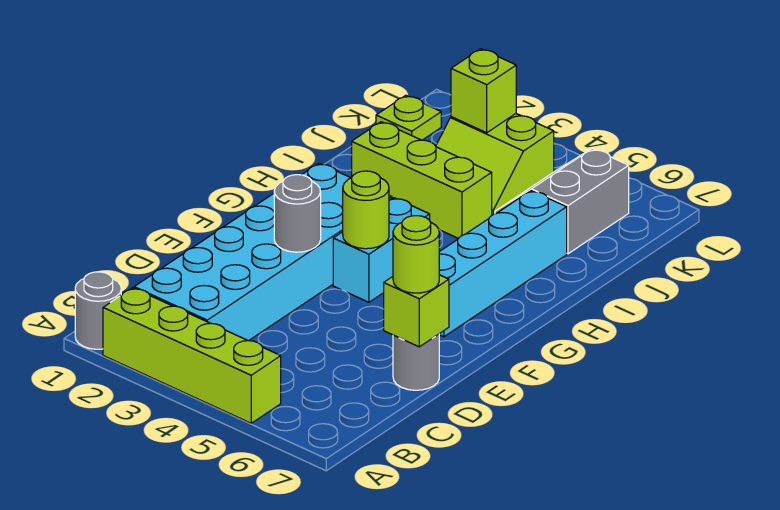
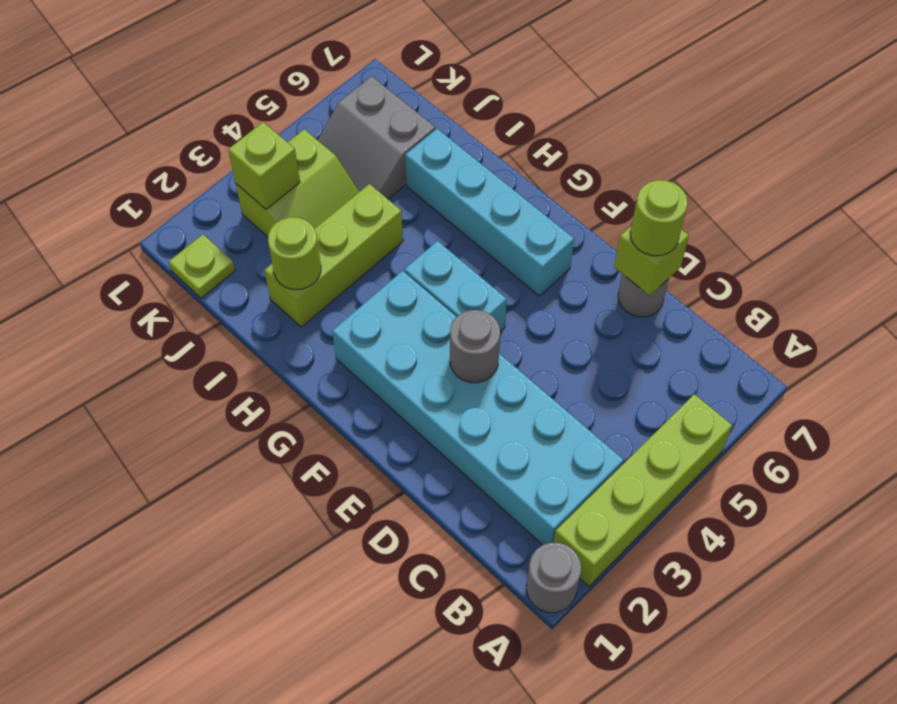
lime 1x1 round brick [343,171,389,249] -> lime 1x1 round brick moved to [268,217,321,289]

